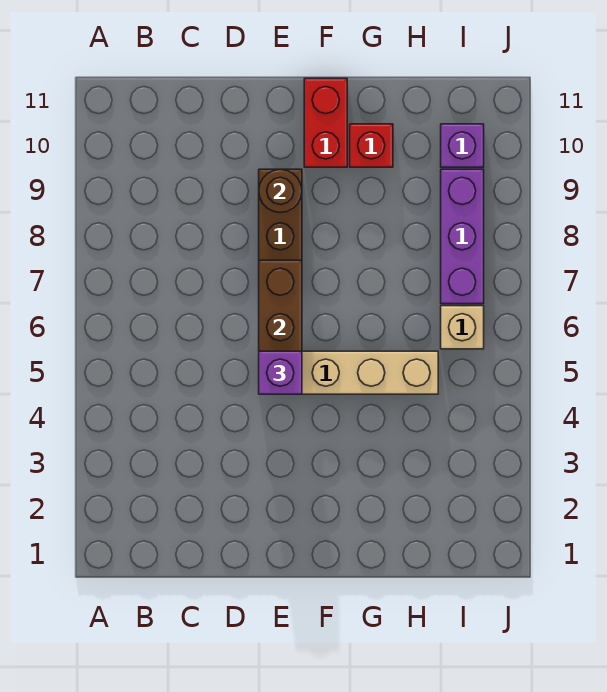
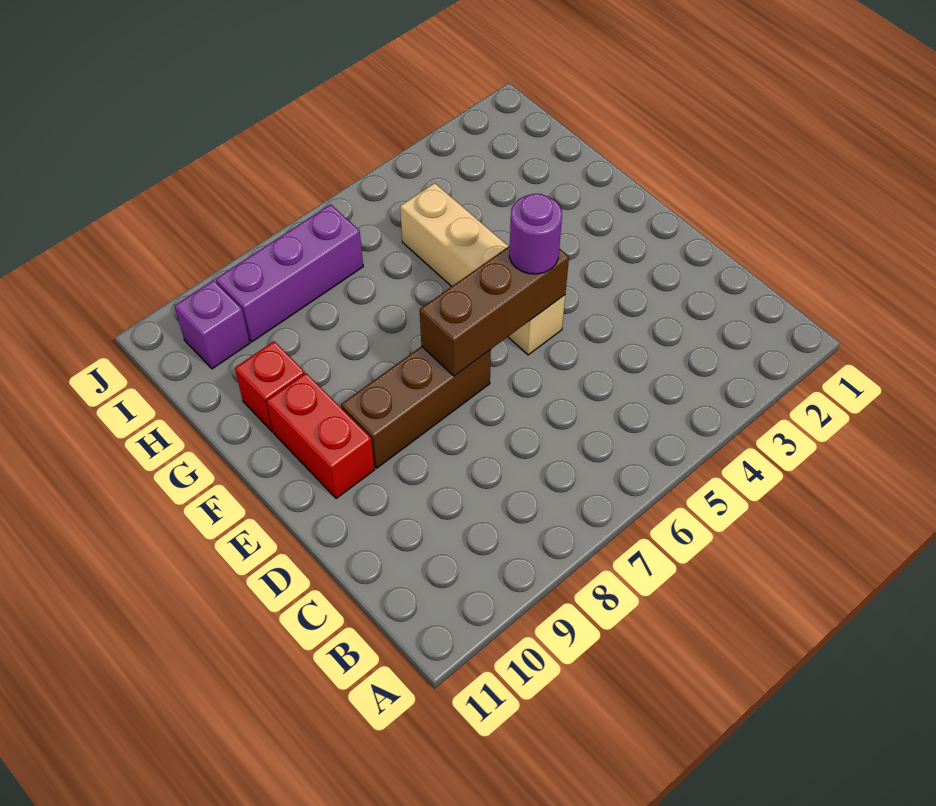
purple 1x1 brick [259,351,302,394] -> purple 1x1 round brick [509,194,562,274]
brown 1x1 round brick [259,169,302,213] -> none
red 1x2 brick [304,78,347,167] -> red 1x2 brick turned to [266,373,375,499]
tan 1x1 brick [441,306,484,349] -> none

